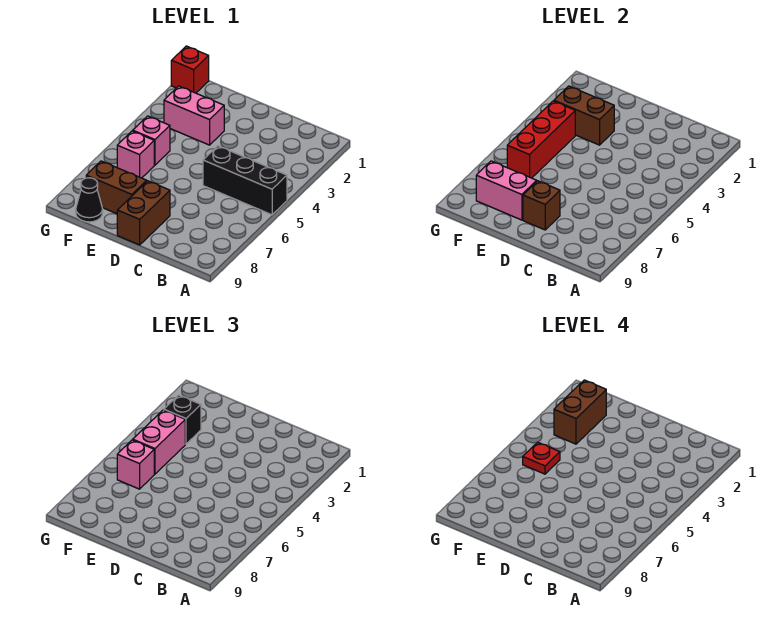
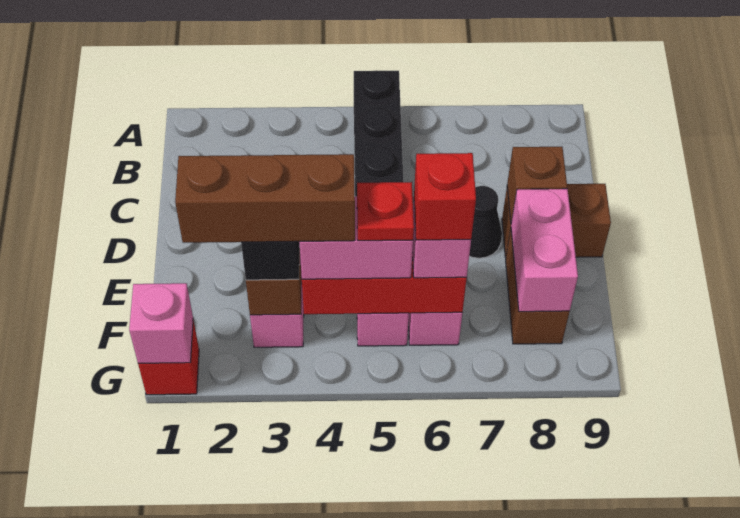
brown 1x2 brick [554,380,606,444] -> brown 1x3 brick [175,154,355,243]
none -> red 1x1 brick [414,153,476,240]
black 1x1 cone [76,178,103,222] -> black 1x1 cone moved to [469,186,502,258]
none -> pink 1x1 brick [129,283,193,363]

